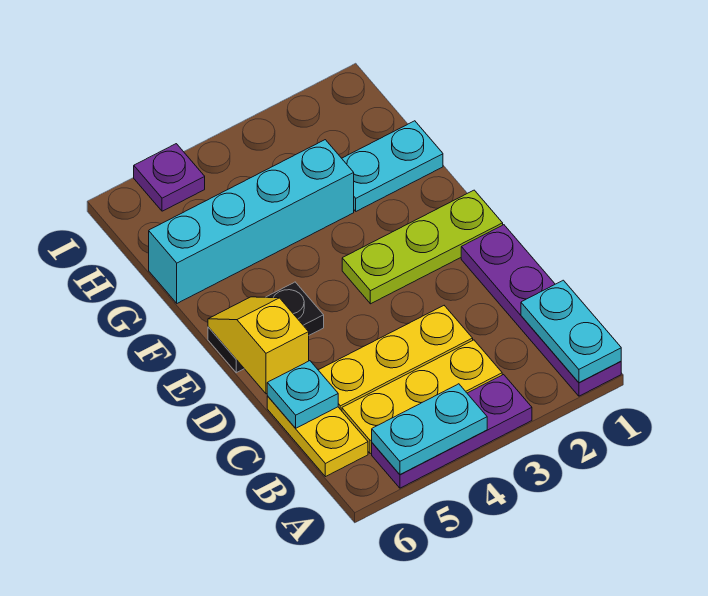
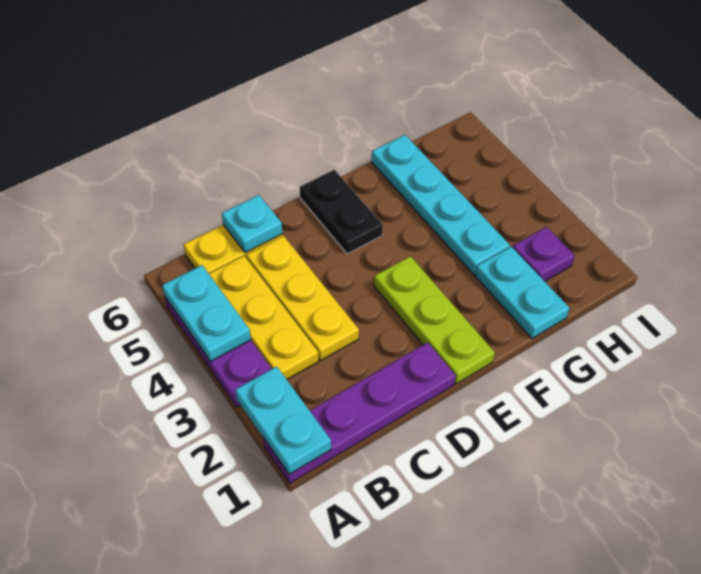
cyan 1x2 plate [521,280,621,383] -> cyan 1x2 plate turned to [235,367,331,474]
yellow 1x2 slope [208,297,309,394] -> none
cyan 1x4 brick [149,140,354,303] -> cyan 1x4 plate [372,135,510,274]
purple 1x1 plate [134,144,205,211] -> purple 1x1 plate moved to [513,227,575,281]

